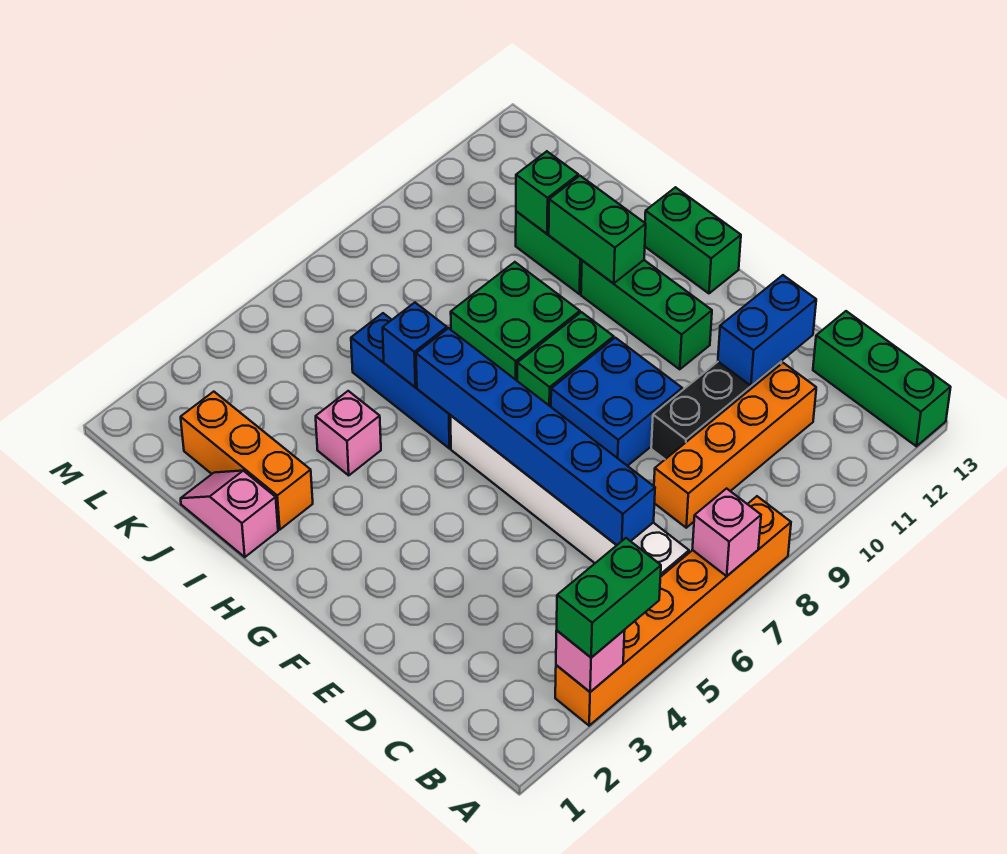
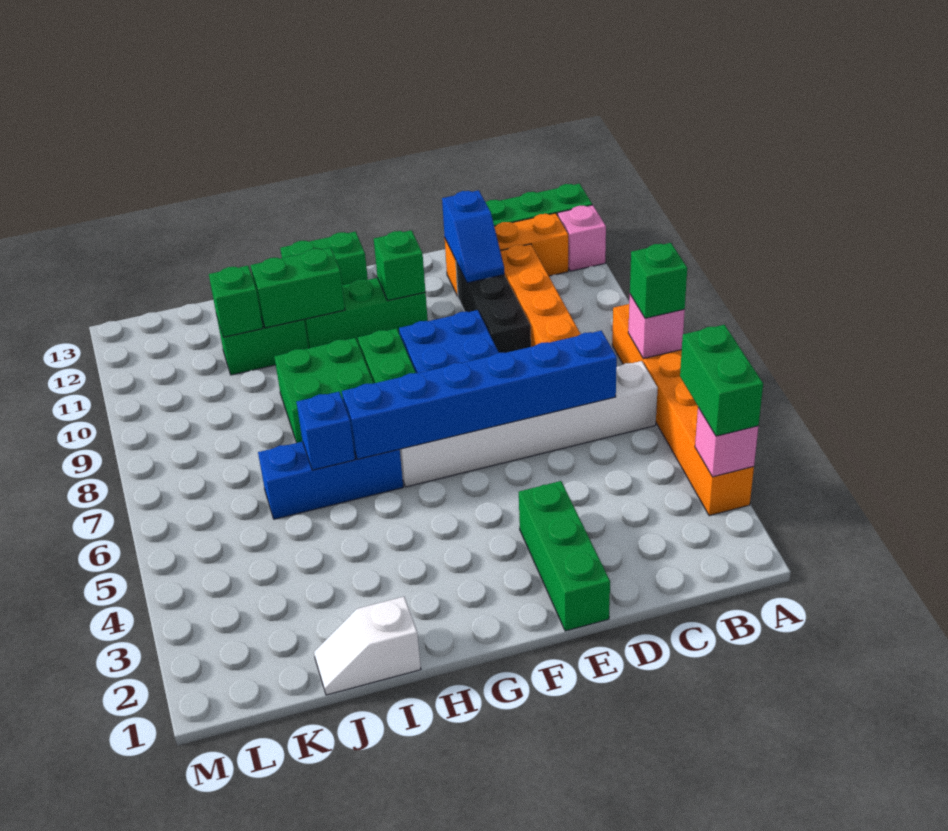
none -> green 1x1 brick [630,243,687,318]
blue 1x2 brick [718,275,816,386] -> blue 1x2 slope [442,190,504,283]
none -> green 1x3 brick [519,481,610,631]
none -> green 1x1 brick [374,230,425,301]
pink 1x2 slope [181,471,278,557] -> white 1x2 slope [314,597,421,695]
orange 1x3 brick [181,392,313,530] -> orange 1x3 brick moved to [445,213,568,296]
pink 1x1 brick [316,391,381,475] -> pink 1x1 brick moved to [558,205,606,271]

